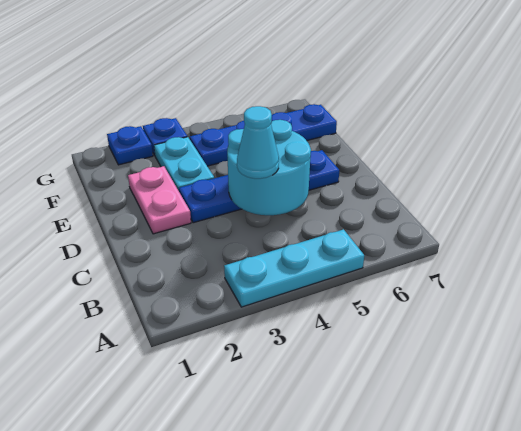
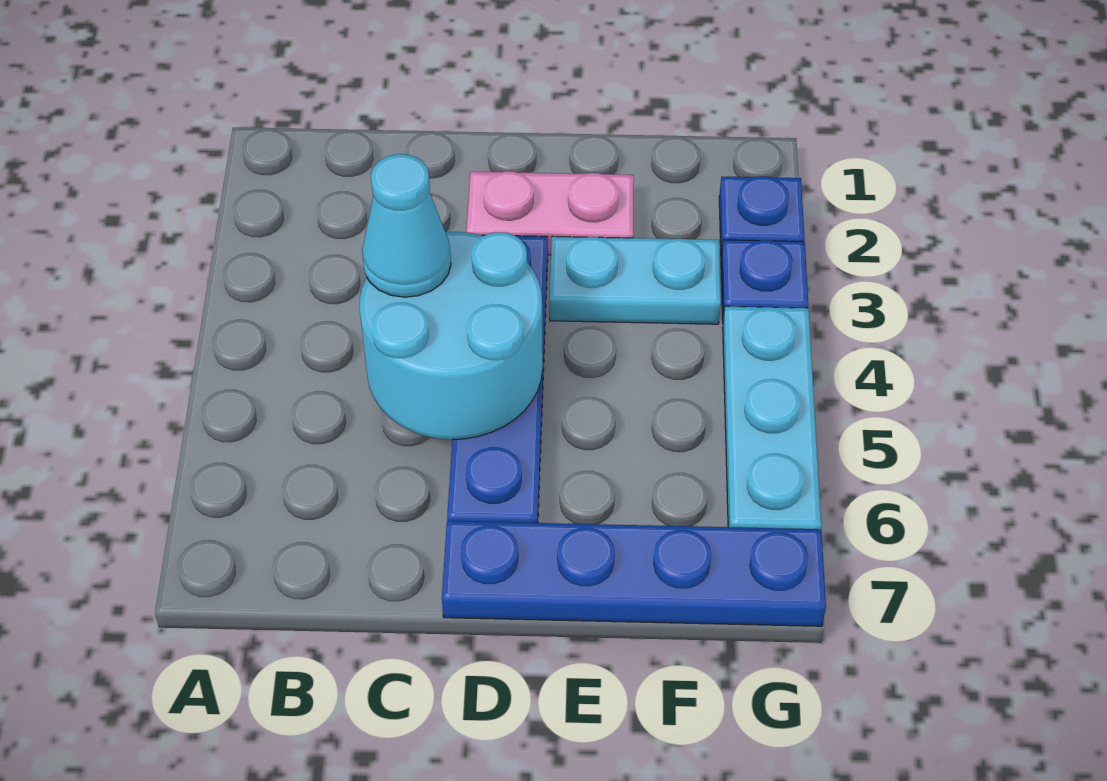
cyan 1x3 plate [224,229,364,307] -> cyan 1x3 plate moved to [723,306,821,529]
blue 1x4 plate [190,104,337,166] -> blue 1x4 plate turned to [442,521,826,626]

